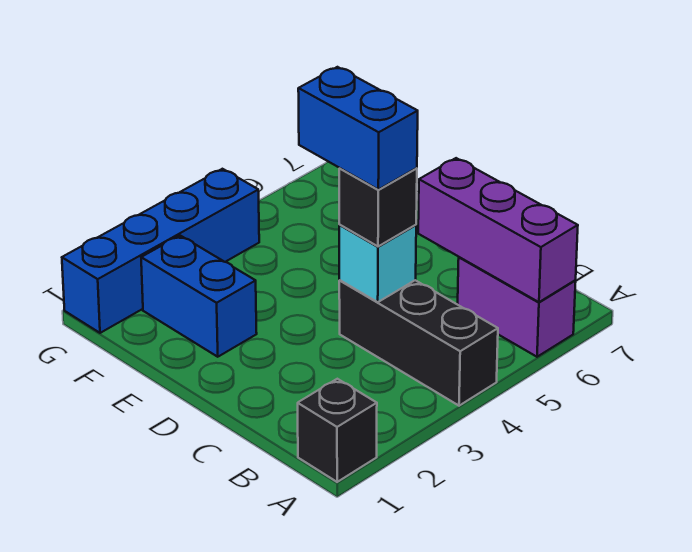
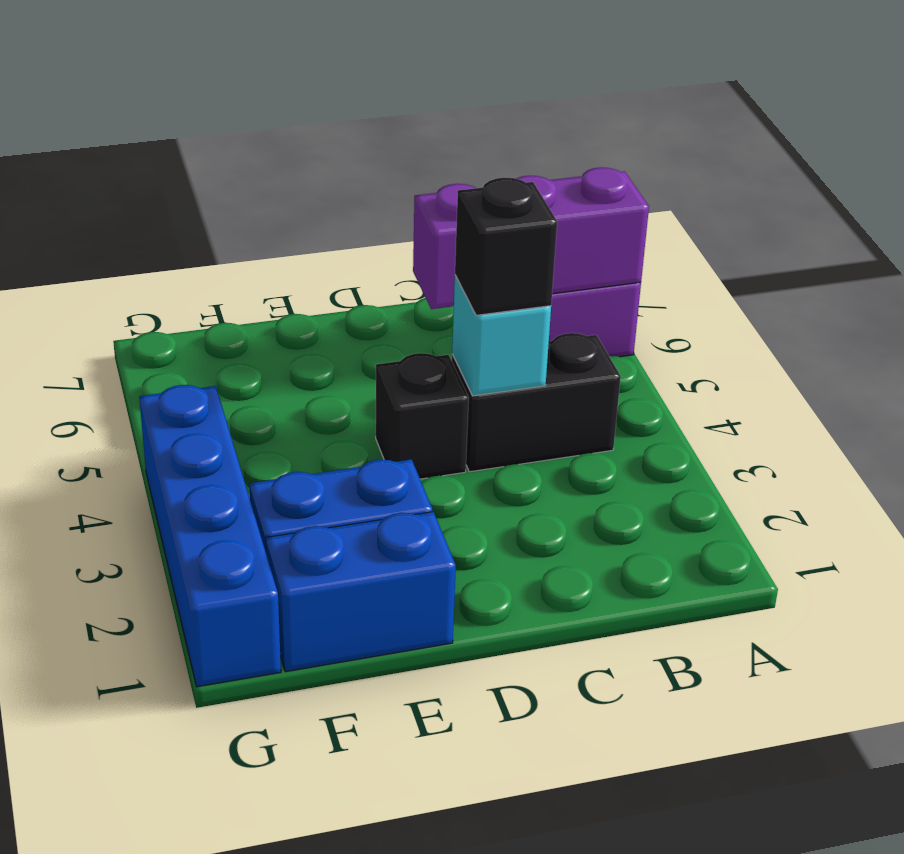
black 1x1 brick [298,379,377,482] -> black 1x1 brick moved to [376,353,469,479]
black 1x3 brick [339,280,498,406] -> black 1x2 brick [452,333,621,472]
blue 1x2 brick [298,67,418,190] -> blue 1x2 brick moved to [266,512,456,672]

